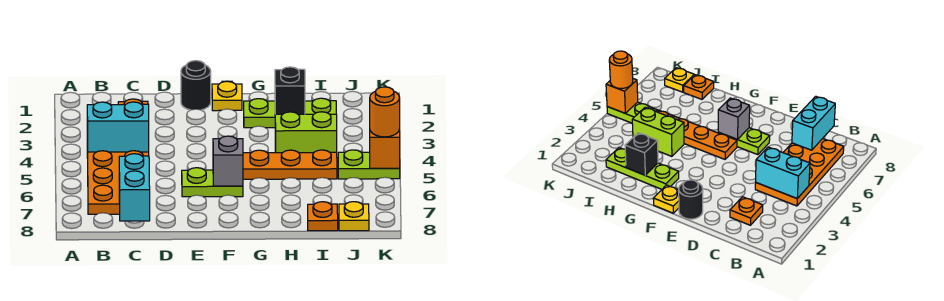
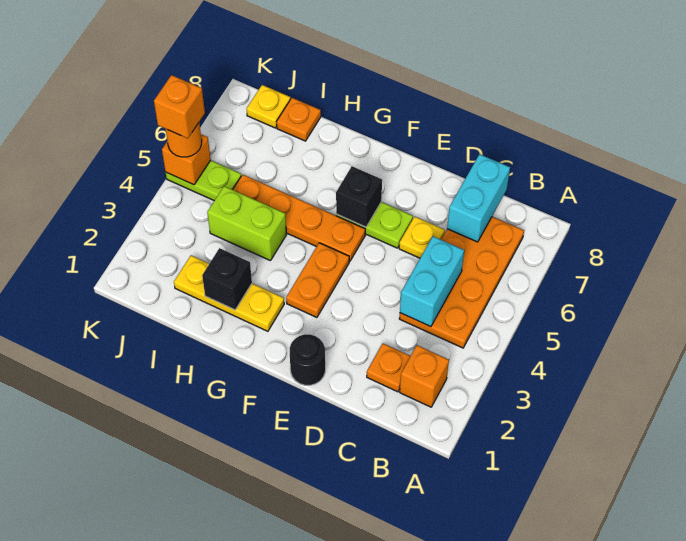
none -> orange 1x1 brick [400,345,449,407]
cyan 1x2 brick [87,102,149,152] -> cyan 1x2 brick turned to [400,236,464,327]
yellow 1x1 plate [212,81,242,111] -> yellow 1x1 plate moved to [399,217,445,258]
none -> orange 1x2 plate [286,243,349,317]
grey 1x1 brick [213,136,243,186] -> black 1x1 brick [336,166,382,227]
lime 1x3 plate [244,98,336,128] -> yellow 1x3 plate [174,255,284,331]
none -> orange 1x1 brick [154,75,205,138]

